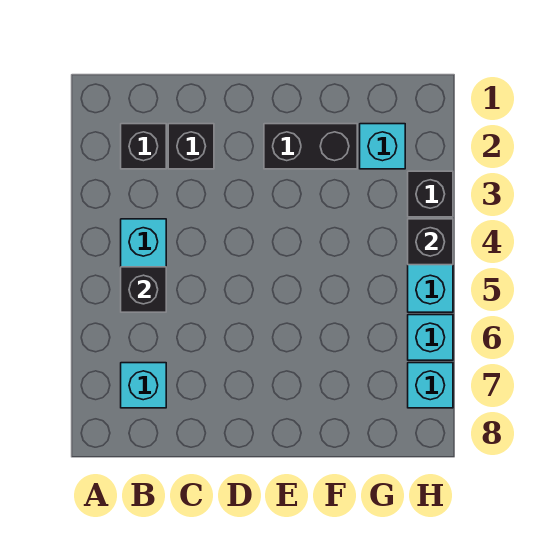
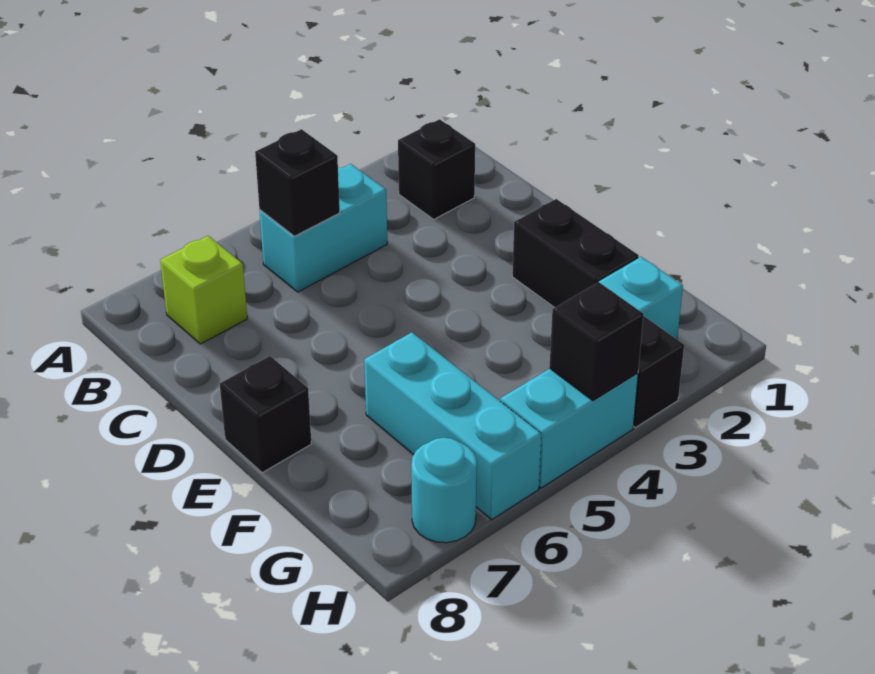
cyan 1x1 brick [121,363,166,408] -> lime 1x1 brick [160,236,247,344]
black 1x1 brick [168,124,214,169] -> black 1x1 brick moved to [220,356,311,473]
cyan 1x1 brick [408,315,453,360] -> cyan 1x3 brick [364,332,541,520]
cyan 1x1 brick [408,363,453,408] -> cyan 1x1 round brick [411,438,477,543]

